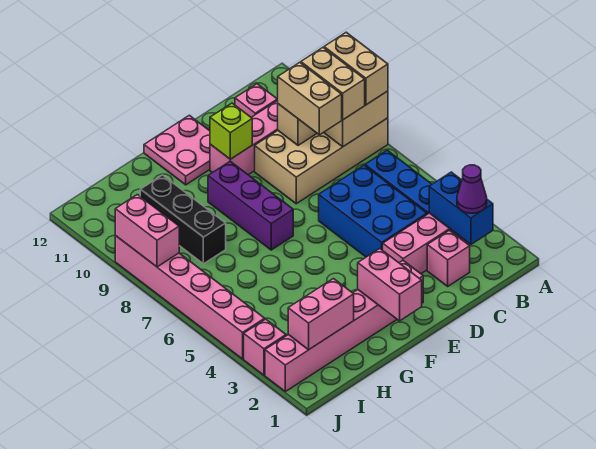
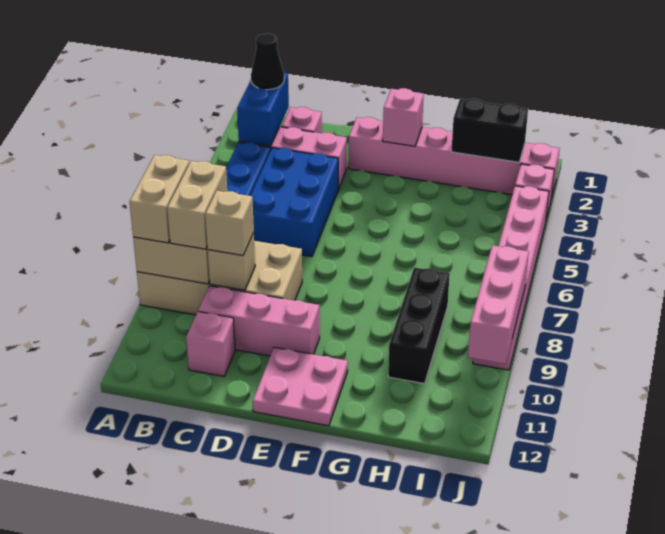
purple 1x1 cone [457,165,487,213] -> black 1x1 cone [251,33,284,90]
tan 1x2 brick [278,62,342,135] -> tan 1x1 brick [205,191,254,255]
lime 1x1 brick [210,103,252,159] -> none
pink 1x2 brick [358,249,422,321] -> pink 1x1 brick [383,88,424,146]
purple 1x3 brick [208,161,293,250] -> none
pink 1x2 brick [288,279,354,350] -> black 1x2 brick [451,99,528,162]
pink 1x2 brick [115,195,179,267] -> pink 1x3 brick [468,245,529,364]

